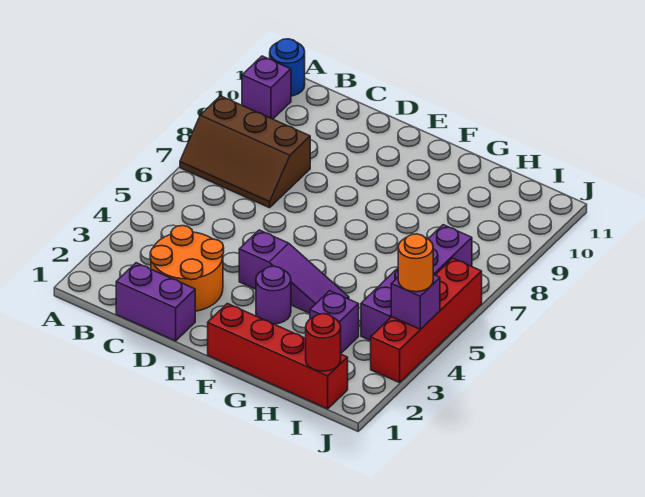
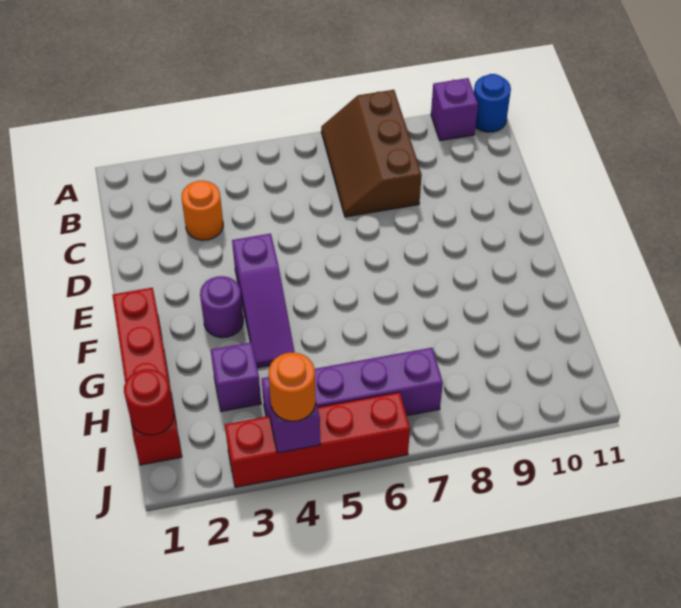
purple 1x2 brick [116,263,195,341] -> none
orange 2x2 round brick [150,226,224,311] -> orange 1x1 round brick [182,181,223,240]

